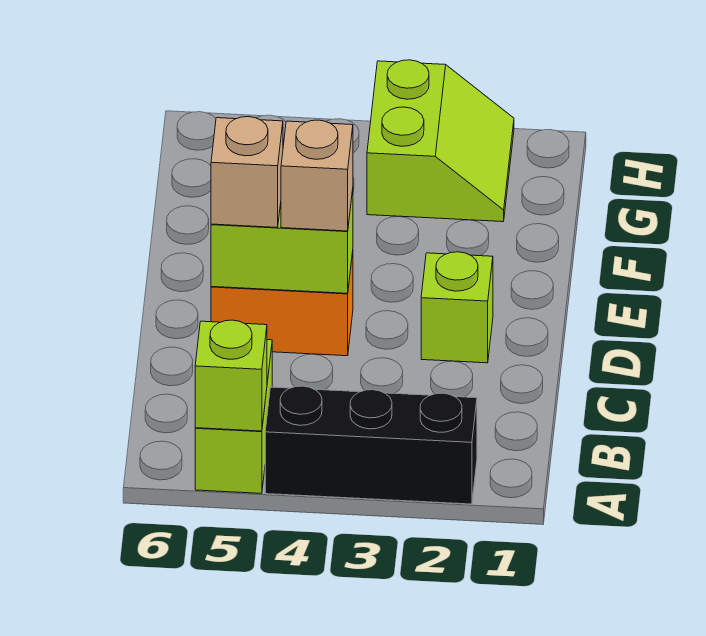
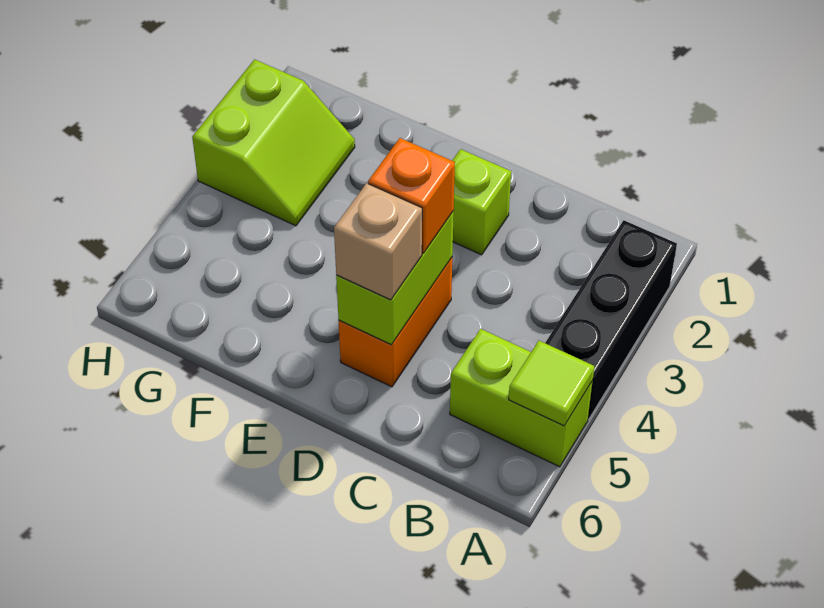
lime 1x1 brick [195,320,267,431] -> lime 1x1 tile [509,341,594,426]
tan 1x1 brick [281,120,353,231] -> orange 1x1 brick [368,138,455,253]
lime 2x2 slope [367,60,514,222] -> lime 2x2 slope turned to [192,60,355,226]

